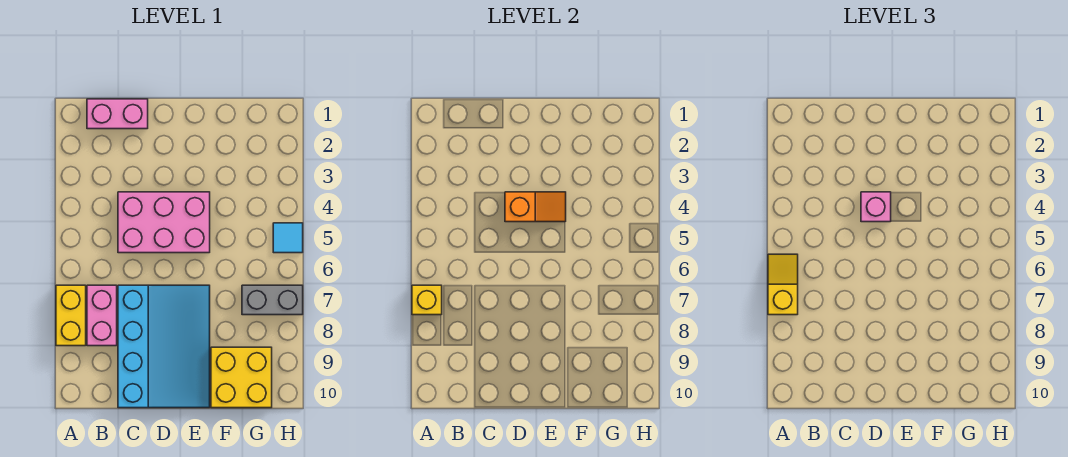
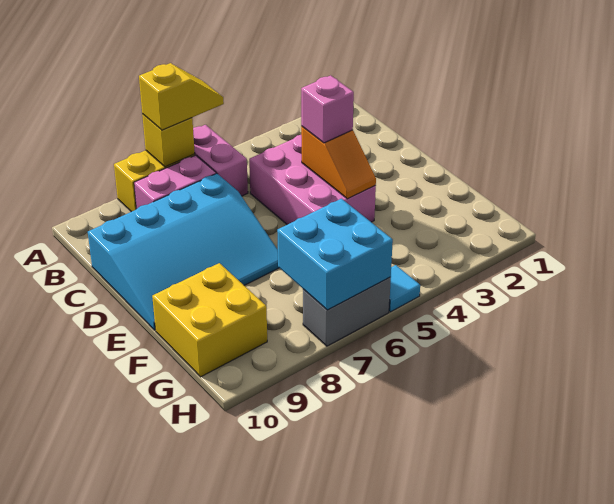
pink 1x2 brick [87,99,148,129] -> pink 1x2 brick moved to [193,125,248,196]
none -> cyan 2x2 brick [277,199,393,310]
grey 1x2 brick [242,285,303,315] -> grey 1x2 brick turned to [303,277,391,346]

